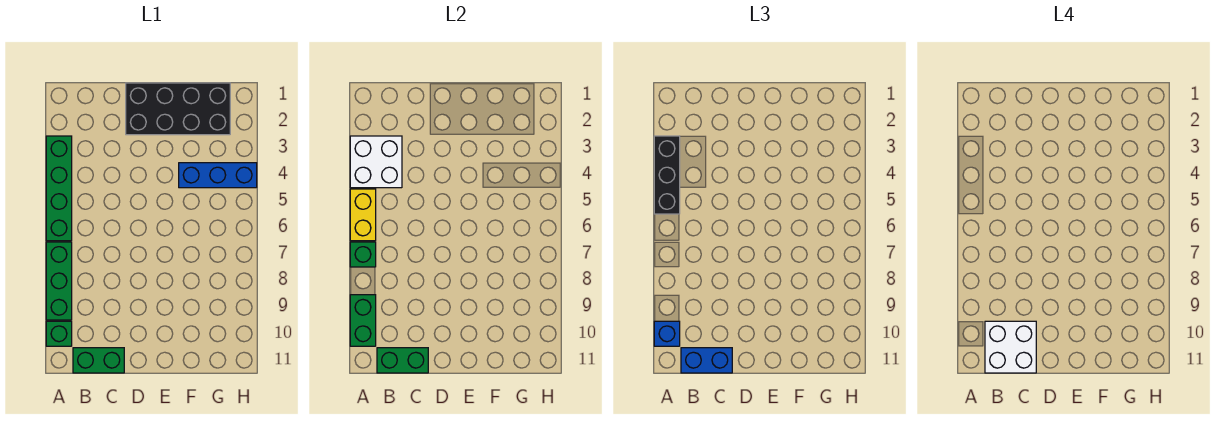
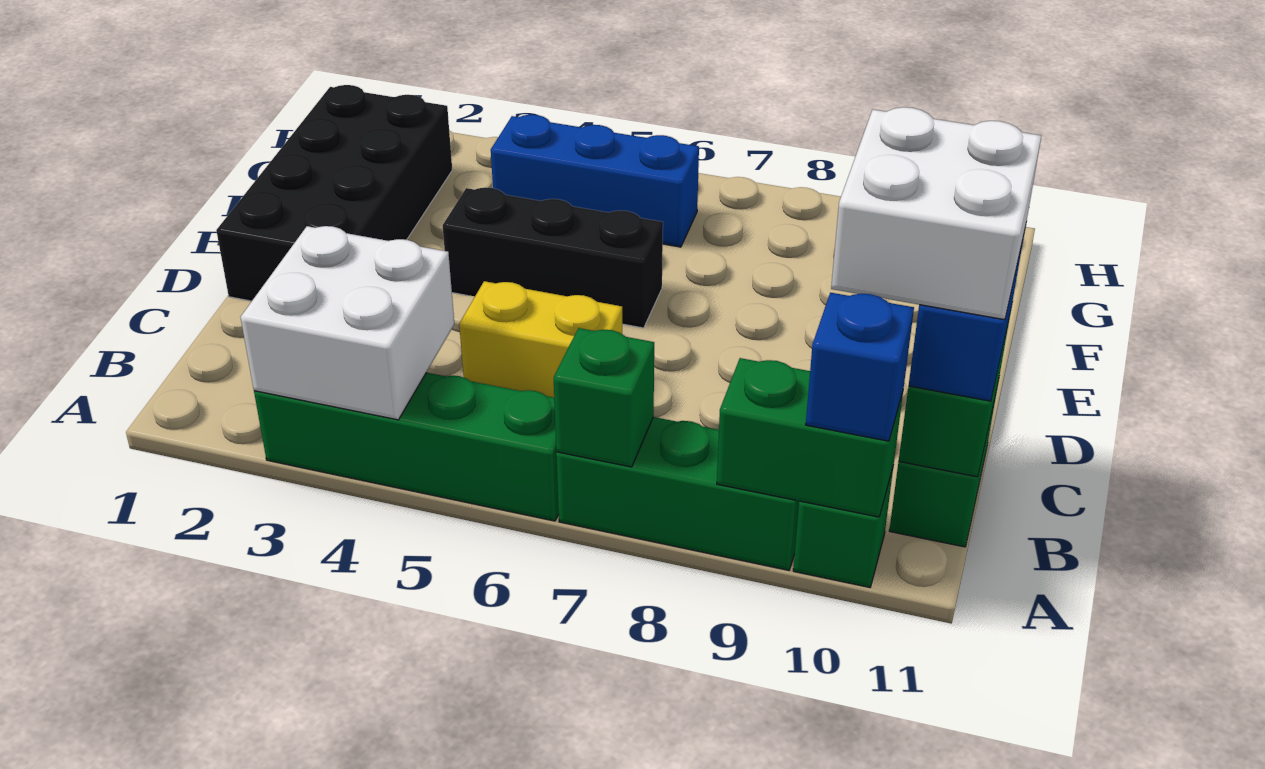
black 1x3 brick [654,136,680,214] -> black 1x3 brick moved to [443,187,663,328]
yellow 1x2 brick [350,189,376,241] -> yellow 1x2 brick moved to [459,281,622,397]
blue 1x3 brick [179,163,257,188] -> blue 1x3 brick turned to [491,115,699,247]

